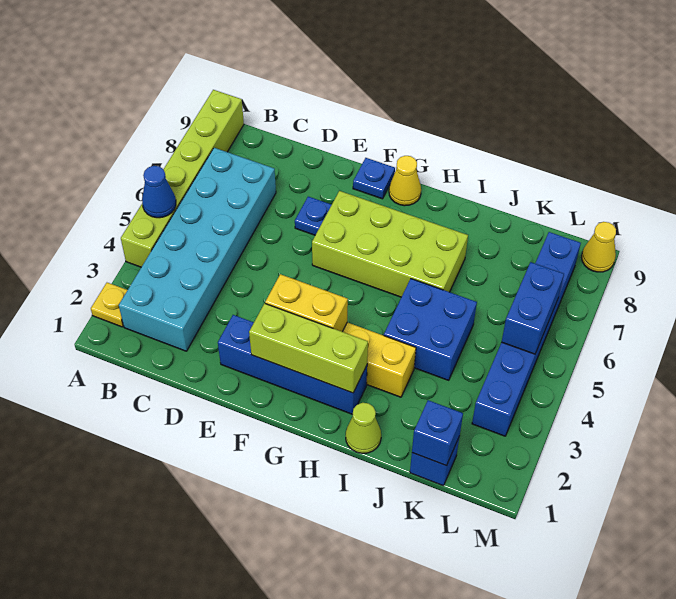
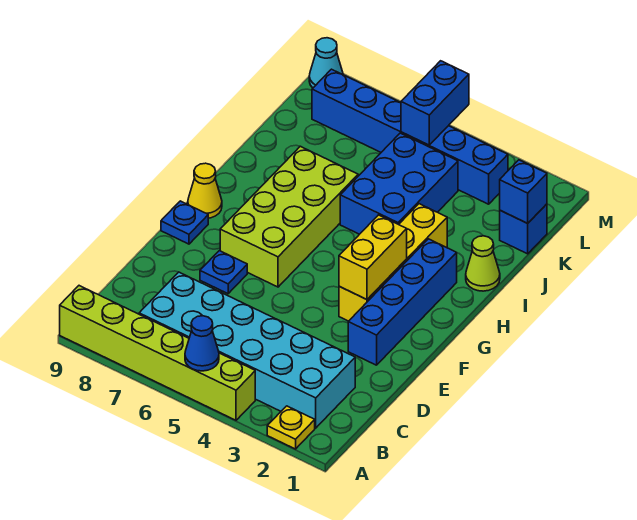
lime 1x3 brick [249,303,368,393] -> none
blue 2x2 brick [384,279,477,380] -> blue 2x3 brick [340,133,458,234]
blue 1x2 brick [502,262,564,354] -> blue 1x2 brick turned to [401,61,469,145]
yellow 1x1 cone [581,222,616,272] -> cyan 1x1 cone [309,38,343,88]

